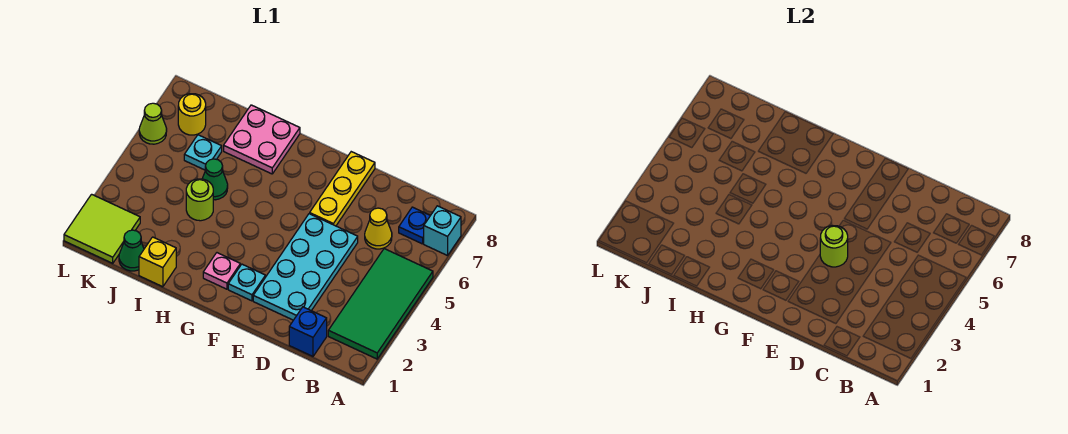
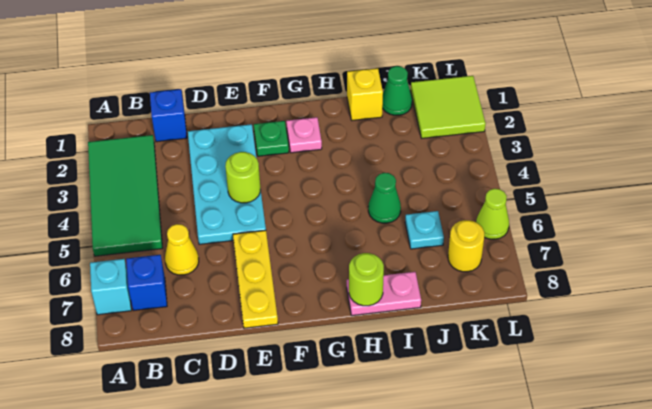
blue 1x1 plate [399,207,430,244] -> blue 1x1 brick [126,255,167,311]
cyan 1x1 plate [228,264,265,301] -> green 1x1 plate [254,121,289,156]
pink 2x2 plate [224,105,300,174] -> pink 1x2 plate [347,272,421,316]
lime 1x1 round brick [186,179,213,221] -> lime 1x1 round brick moved to [349,253,384,306]

